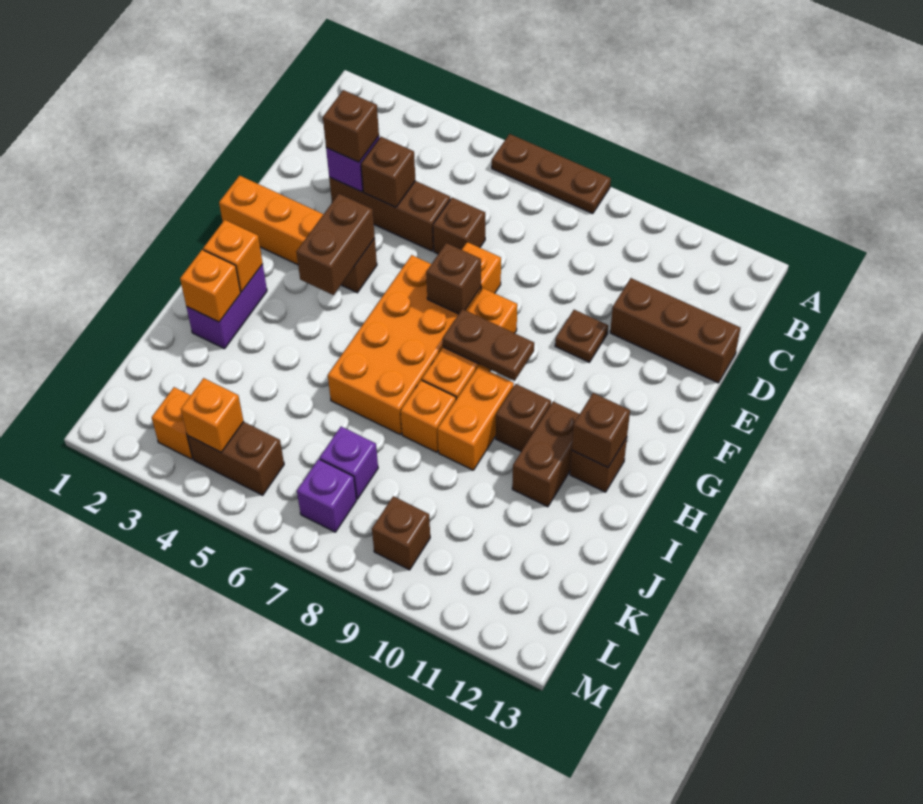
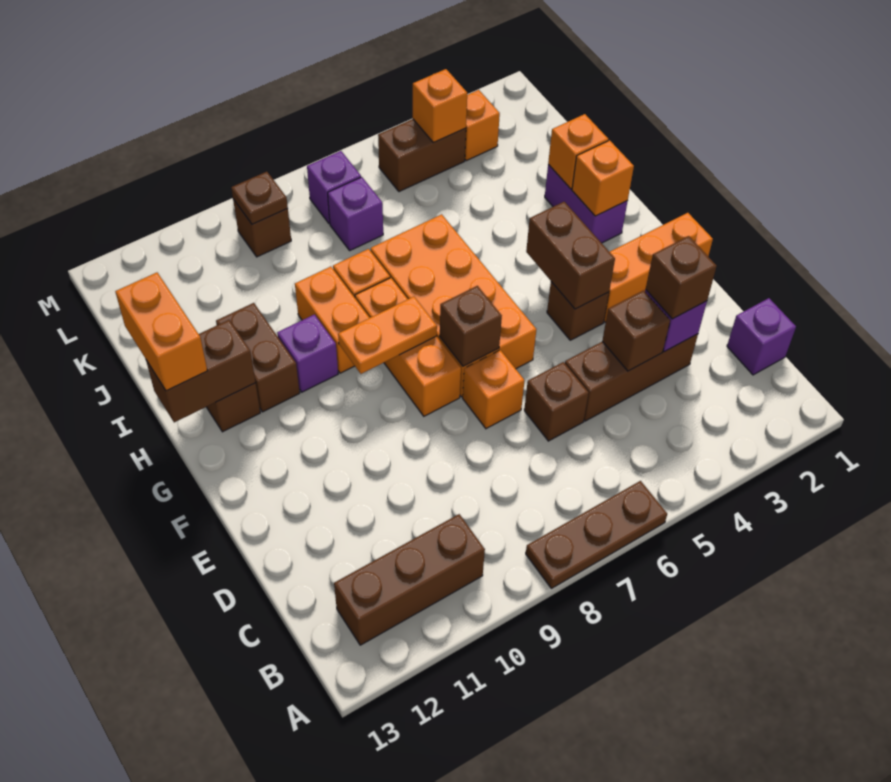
none -> purple 1x1 brick [727,298,796,375]
brown 1x3 brick [610,278,740,383] -> brown 1x3 brick moved to [334,514,485,645]
brown 1x1 plate [555,310,608,362] -> brown 1x1 plate moved to [231,172,288,224]
brown 1x2 plate [443,309,534,381] -> orange 1x2 plate [338,297,437,374]
brown 1x1 brick [496,384,551,451] -> purple 1x1 brick [277,315,338,392]
brown 1x1 brick [572,393,630,467] -> brown 1x2 brick [146,320,256,422]
none -> orange 1x2 brick [115,273,207,391]

